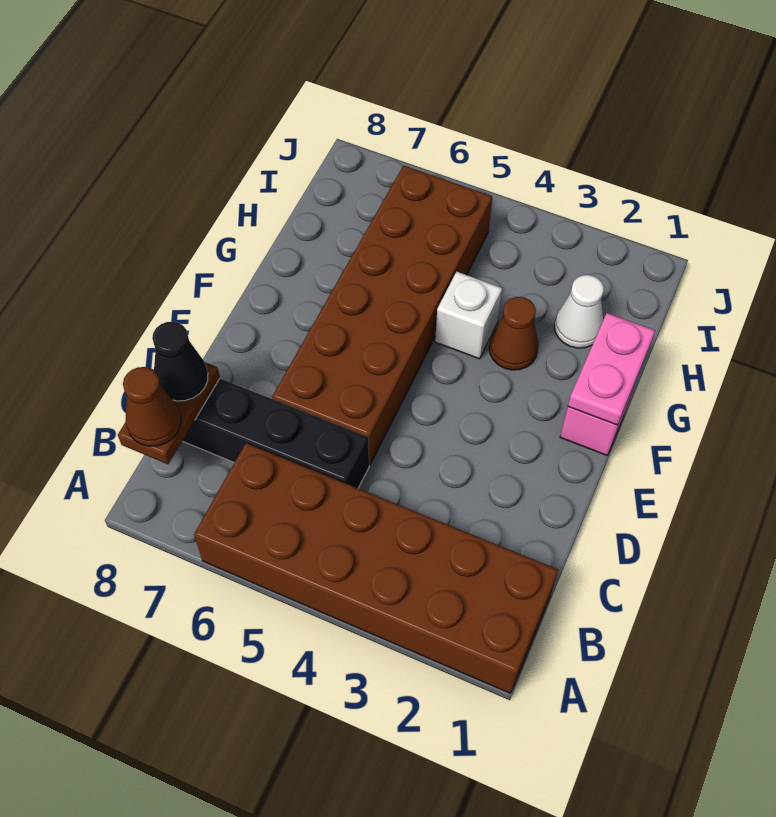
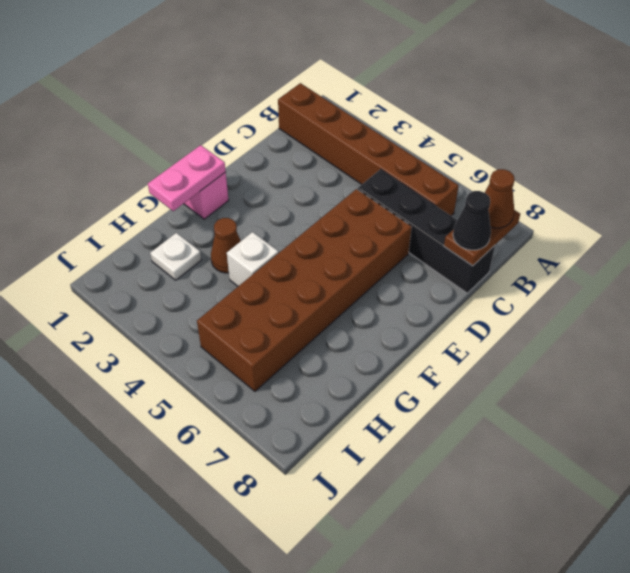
brown 2x6 brick [194,443,558,693] -> brown 1x6 brick [278,83,459,216]
white 1x1 cone [555,275,604,348] -> white 1x1 plate [150,233,201,280]

